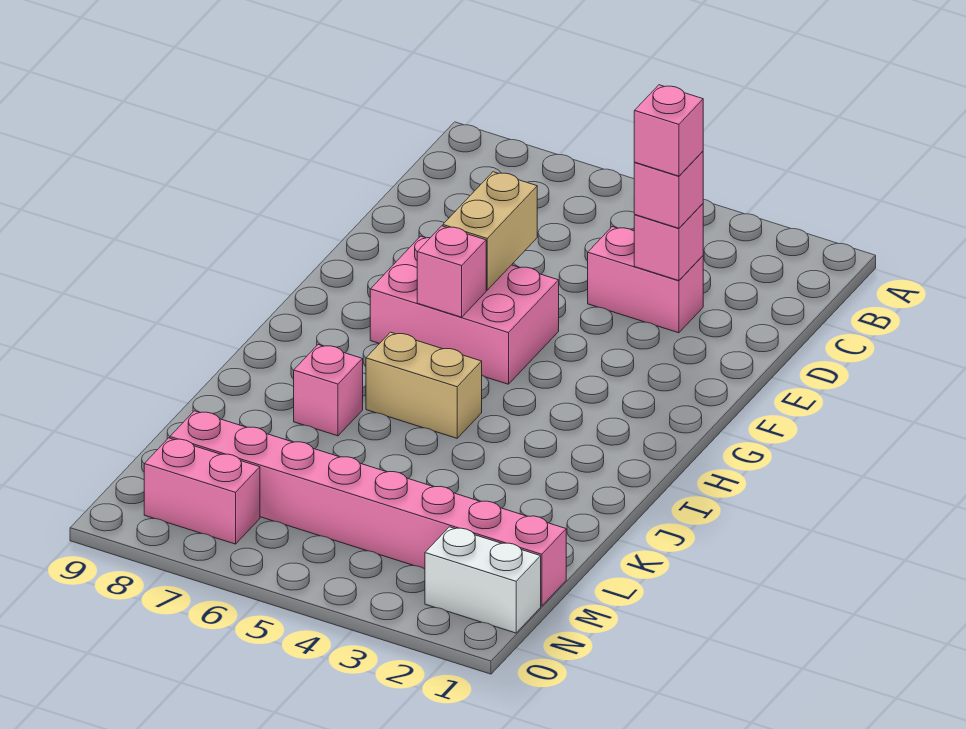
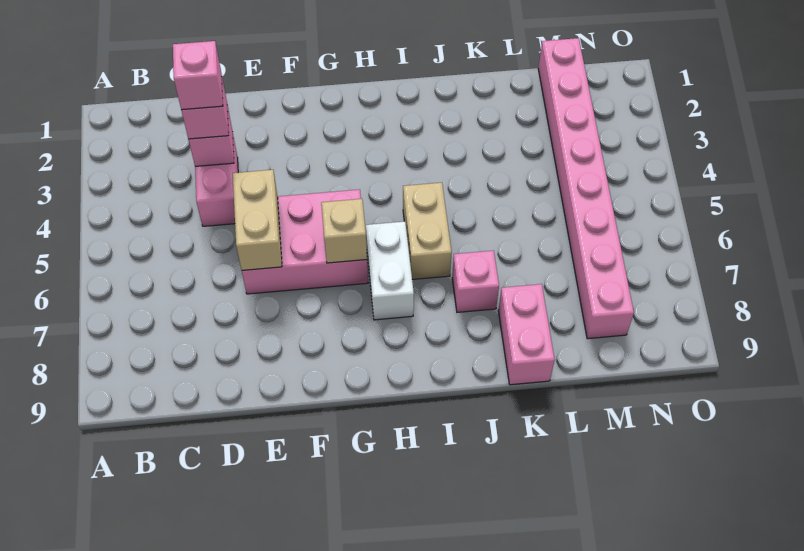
tan 1x2 brick [443,172,537,290] -> tan 1x2 brick turned to [233,170,282,270]
pink 2x3 brick [370,236,559,384] -> pink 2x3 brick turned to [242,189,368,294]
pink 1x1 brick [417,226,486,317] -> tan 1x1 brick [321,199,367,263]
white 1x2 brick [425,527,541,633] -> white 1x2 brick moved to [366,221,414,320]
pink 1x2 brick [144,438,260,544] -> pink 1x2 brick moved to [498,284,555,385]

